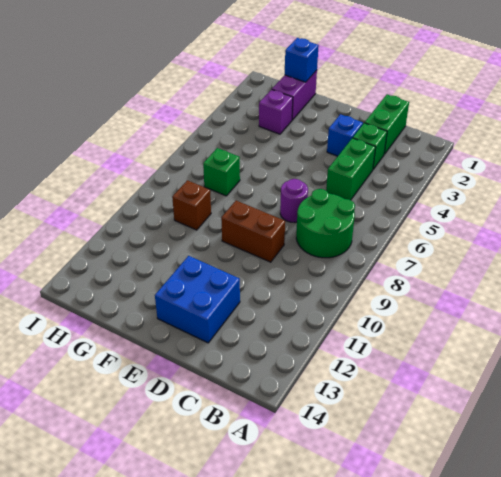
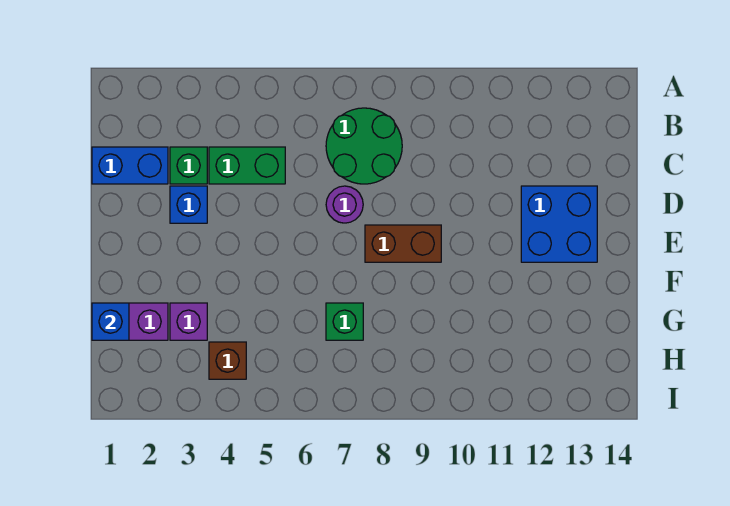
green 1x2 brick [365,94,409,154] -> blue 1x2 brick [92,147,168,184]
brown 1x2 brick [221,201,285,262] -> brown 1x2 brick turned to [365,225,441,262]
brown 1x1 brick [172,180,211,230] -> brown 1x1 brick moved to [209,342,246,379]

